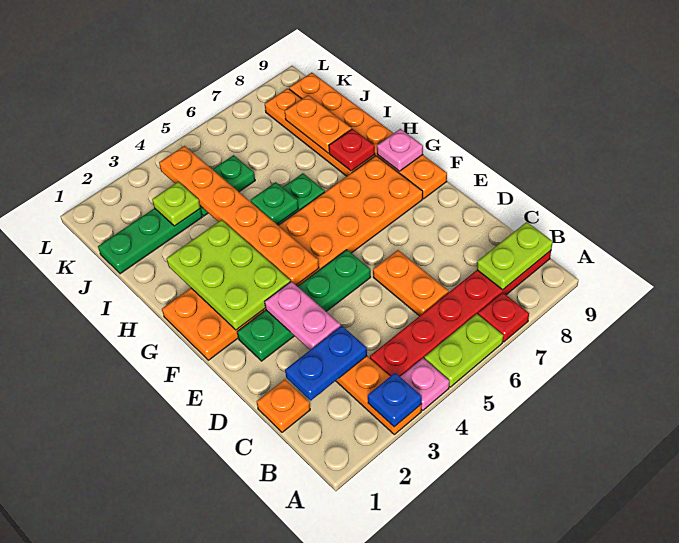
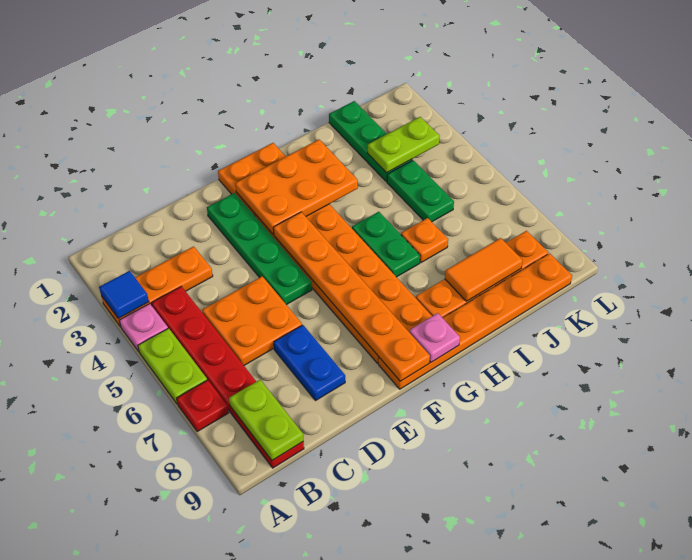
blue 1x1 plate [368,373,422,427] -> blue 1x1 tile [99,271,149,319]
orange 1x1 plate [257,379,310,432] -> orange 1x1 plate moved to [401,218,448,263]
blue 1x2 plate [285,326,367,400] -> blue 1x2 plate moved to [274,325,345,401]
orange 1x2 plate [373,250,448,316] -> orange 2x2 plate [202,276,302,365]
pink 1x2 plate [265,281,341,350] -> none
lime 2x3 plate [166,220,291,330] -> orange 2x3 plate [235,140,358,234]
orange 1x6 plate [159,146,319,285] -> orange 1x6 plate turned to [273,212,430,381]
green 1x1 plate [250,182,299,224] -> none
red 1x1 plate [329,129,375,171] -> none
orange 1x2 plate [285,95,352,153] -> orange 1x2 tile [445,238,523,301]
lime 1x1 plate [152,182,200,226] -> lime 1x2 plate [368,117,440,173]

